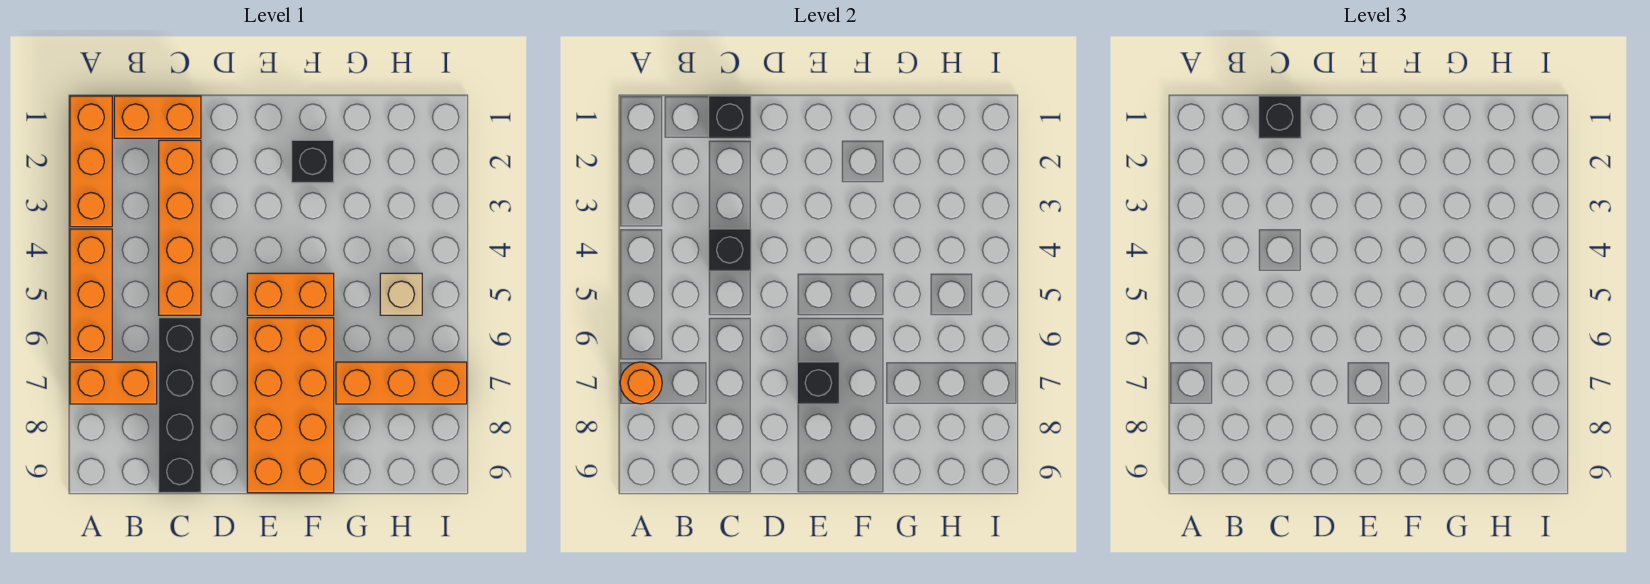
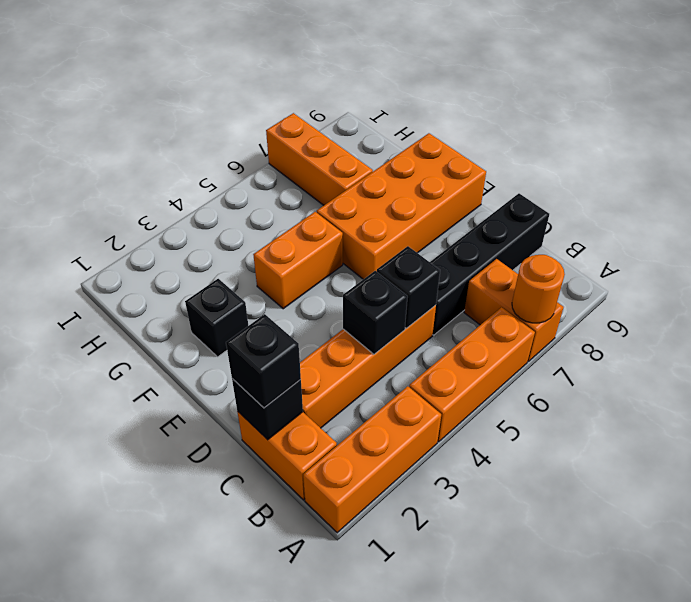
orange 1x2 brick [247,273,334,315] -> orange 1x2 brick turned to [253,212,343,309]
black 1x1 brick [797,362,839,404] -> black 1x1 brick moved to [377,246,440,328]
tan 1x1 brick [380,273,422,315] -> none

